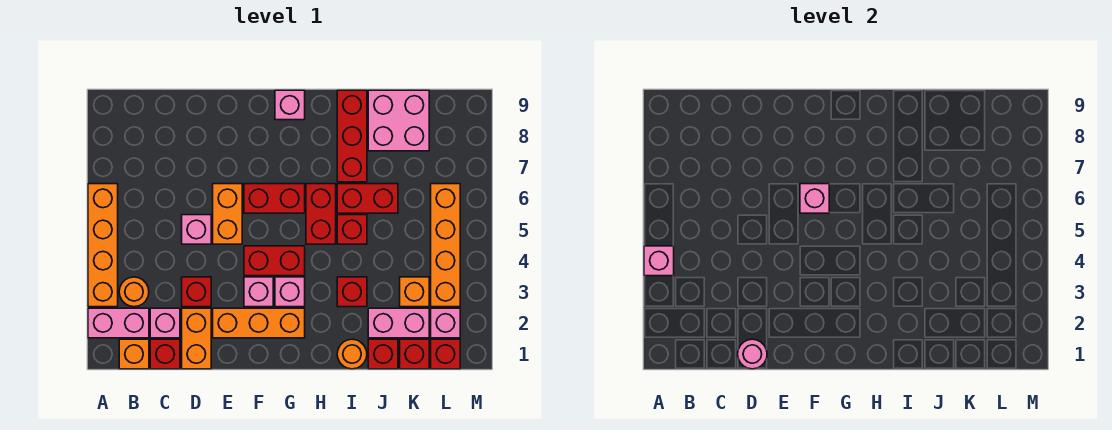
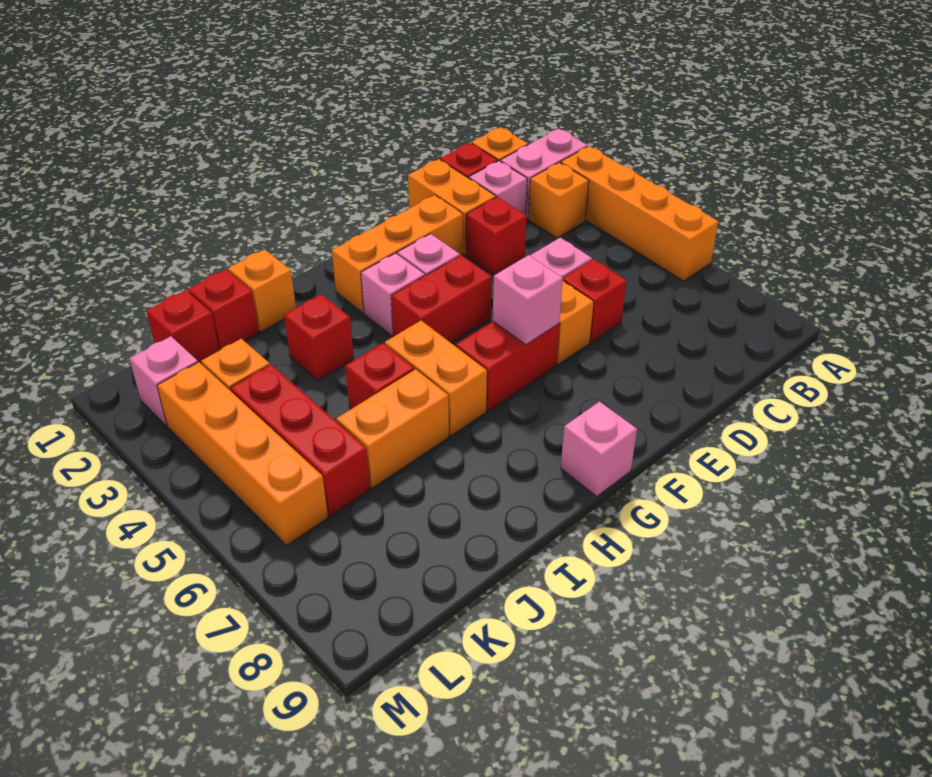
pink 1x1 brick [644,246,674,276] -> none
orange 1x1 round brick [119,277,149,307] -> orange 1x1 brick [528,162,589,238]
pink 1x1 round brick [738,339,767,369] -> none
red 1x2 brick [306,184,336,244] -> orange 1x2 brick [385,321,487,436]
orange 1x1 round brick [337,339,367,369] -> orange 1x1 brick [228,249,296,332]
red 1x2 brick [337,184,398,213] -> orange 1x2 brick [336,369,449,488]
red 1x3 brick [337,90,367,182] -> red 1x3 brick moved to [230,365,370,516]
pink 1x2 brick [368,308,429,338] -> none
pink 2x2 brick [368,90,429,151] -> none
red 1x1 brick [431,339,460,369] -> red 1x1 brick moved to [563,259,627,343]

